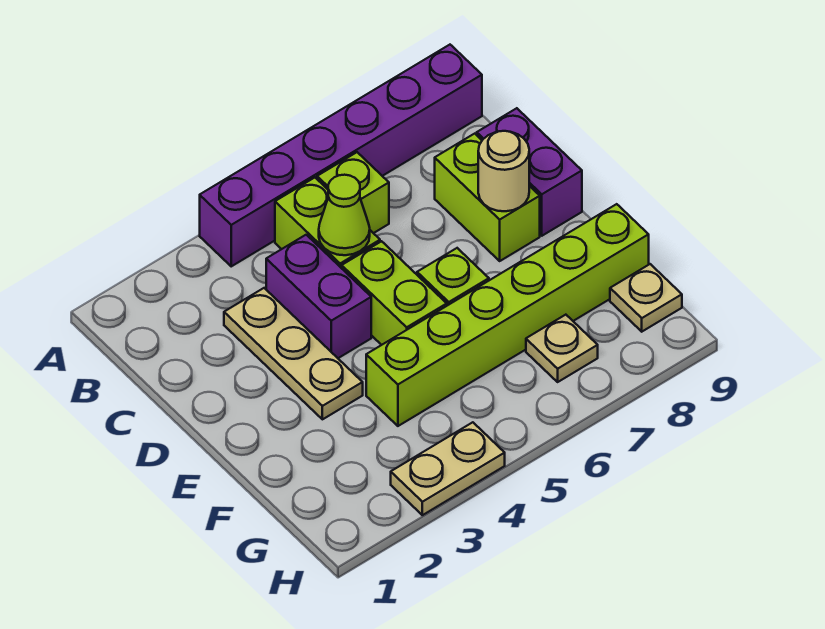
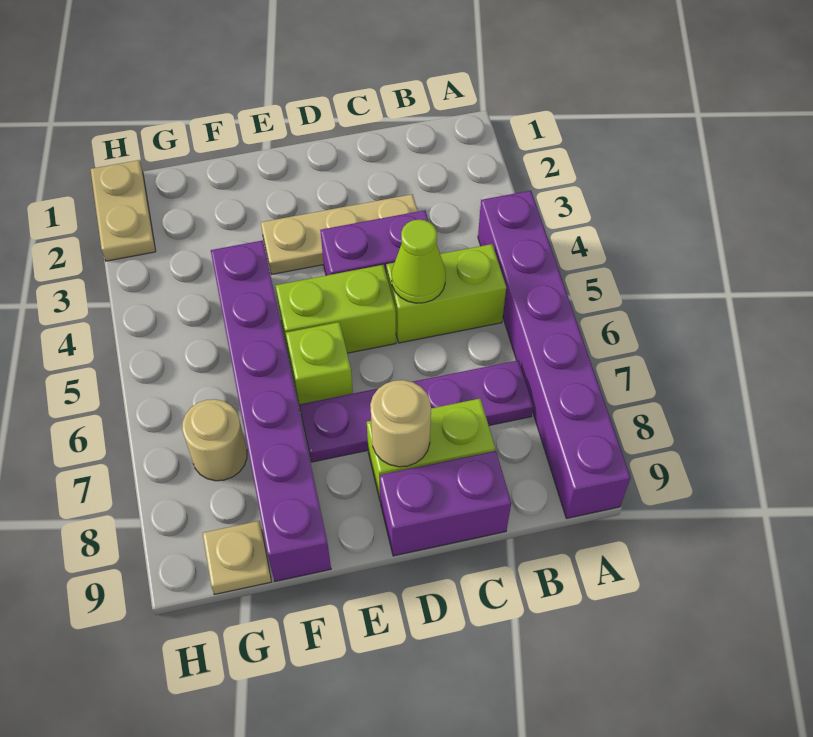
lime 1x1 brick [317,152,389,233] -> none
none -> purple 1x4 plate [300,360,533,462]
lime 1x6 brick [366,204,649,426] -> purple 1x6 brick [211,240,331,581]
tan 1x1 plate [526,315,598,382] -> tan 1x1 round brick [182,399,247,481]
tan 1x2 plate [391,422,505,515] -> tan 1x2 plate moved to [91,160,156,261]

